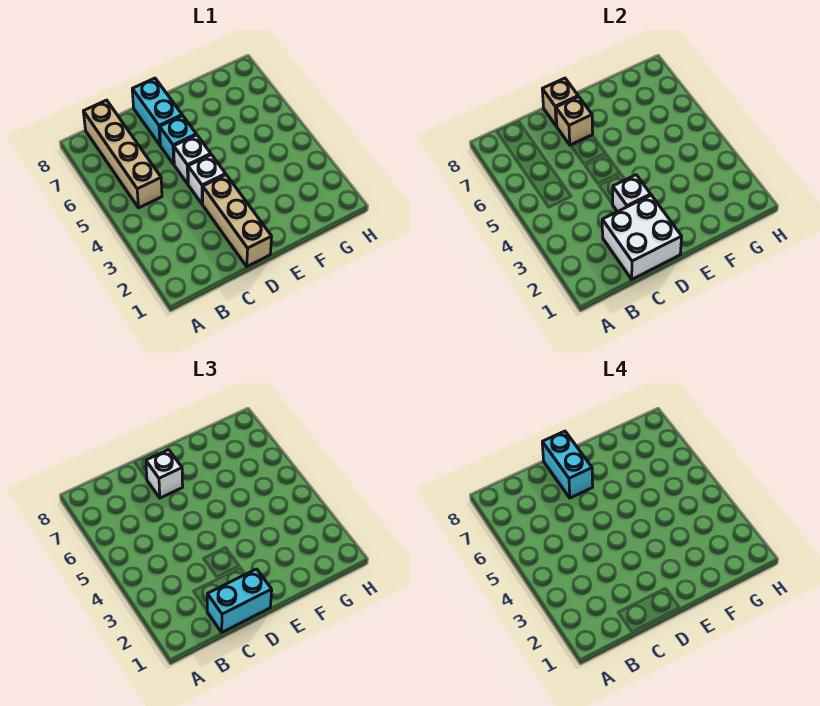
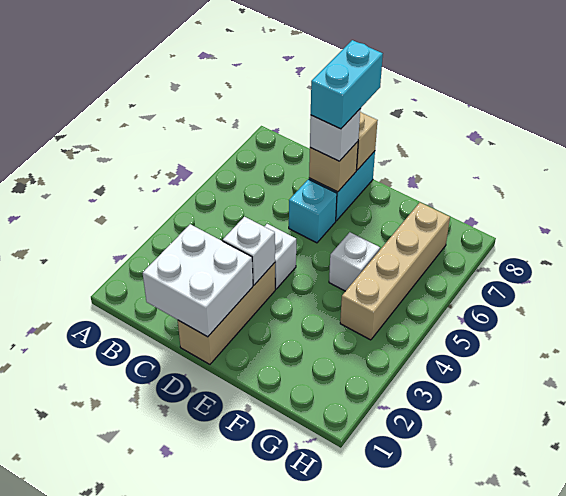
tan 1x4 brick [83,100,162,208] -> tan 1x4 brick moved to [340,203,450,340]
cyan 1x2 brick [207,569,272,632] -> none
white 1x1 brick [174,135,211,184] -> white 1x1 brick moved to [329,232,380,291]

